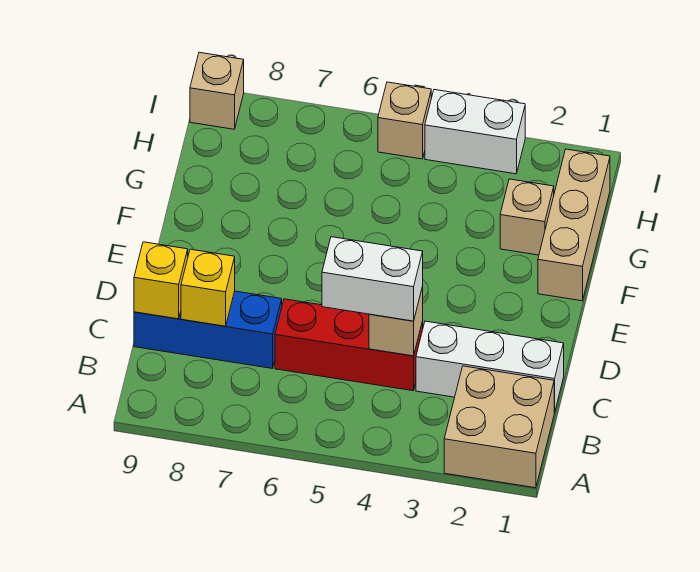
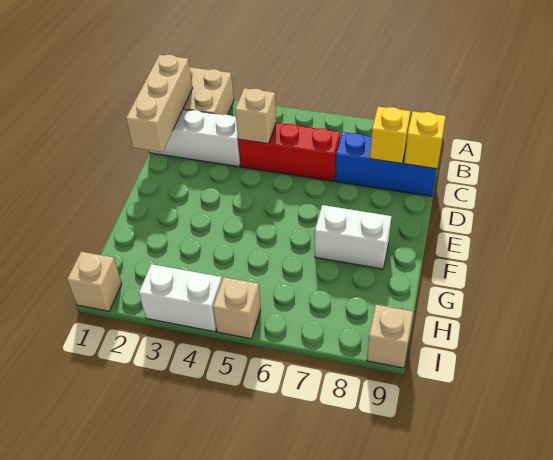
white 1x2 brick [322,237,423,321] -> white 1x2 brick moved to [315,205,392,269]
tan 1x3 brick [538,149,610,301] -> tan 1x3 brick moved to [126,55,193,152]
tan 1x1 brick [500,179,554,255] -> tan 1x1 brick moved to [67,252,122,311]

